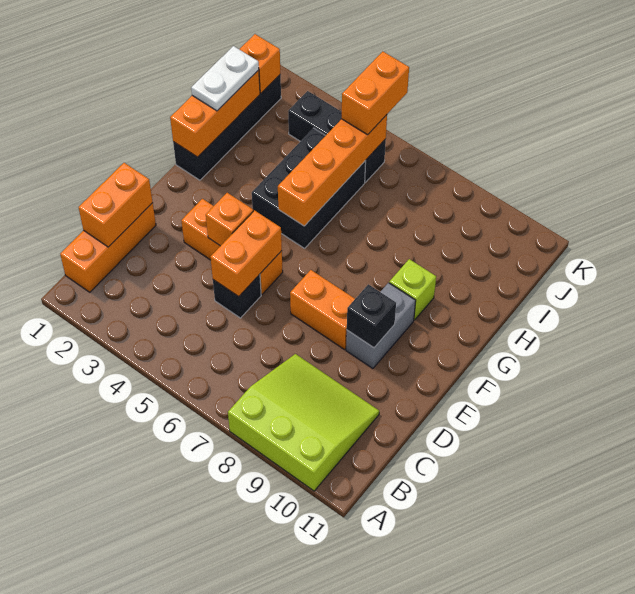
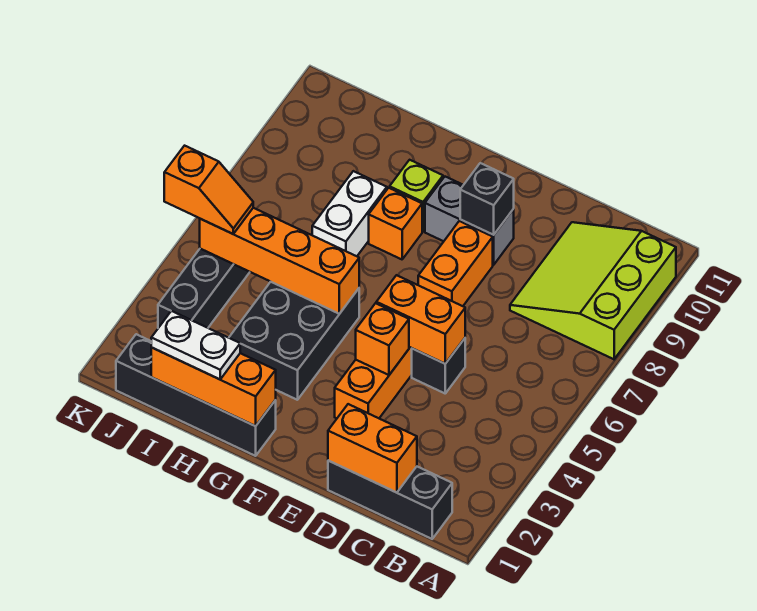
orange 1x3 brick [60,203,156,292] -> black 1x3 brick [328,461,452,539]
black 2x3 brick [252,128,366,248] -> black 2x3 brick turned to [229,282,359,400]
none -> white 1x2 brick [312,171,387,256]
orange 1x1 brick [239,34,280,93] -> orange 1x1 brick moved to [369,188,422,259]
orange 1x2 brick [342,52,409,135] -> orange 1x2 slope [164,146,253,234]

